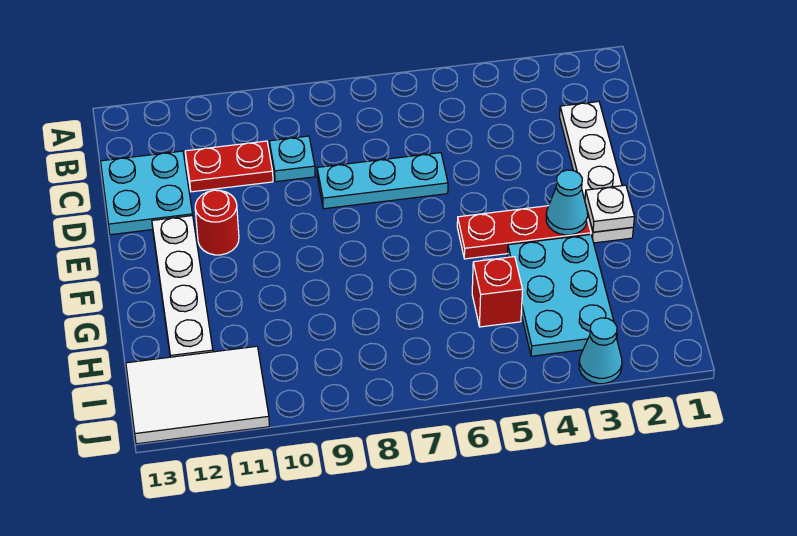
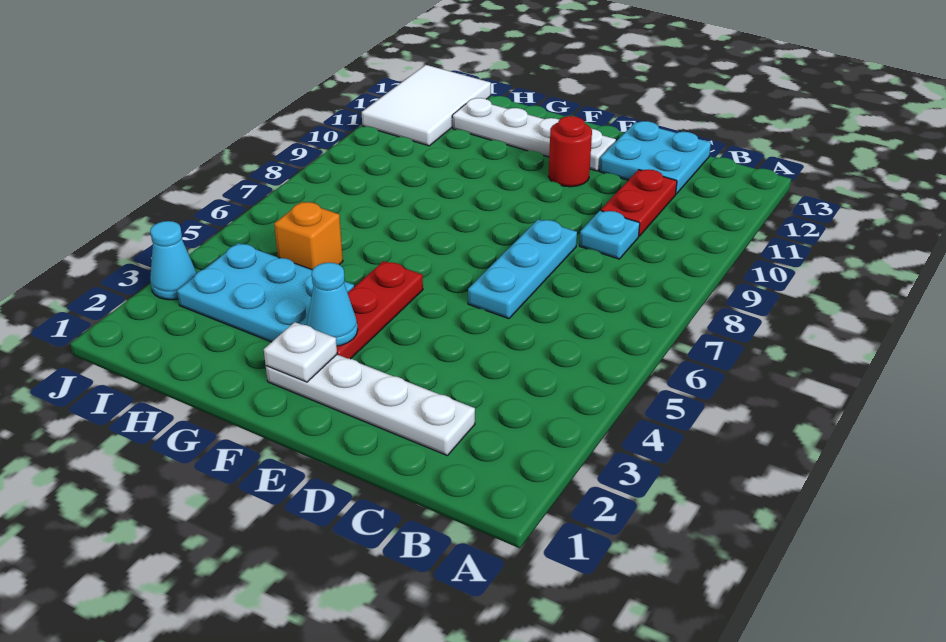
red 1x1 brick [472,257,523,327] -> orange 1x1 brick [274,202,343,270]

